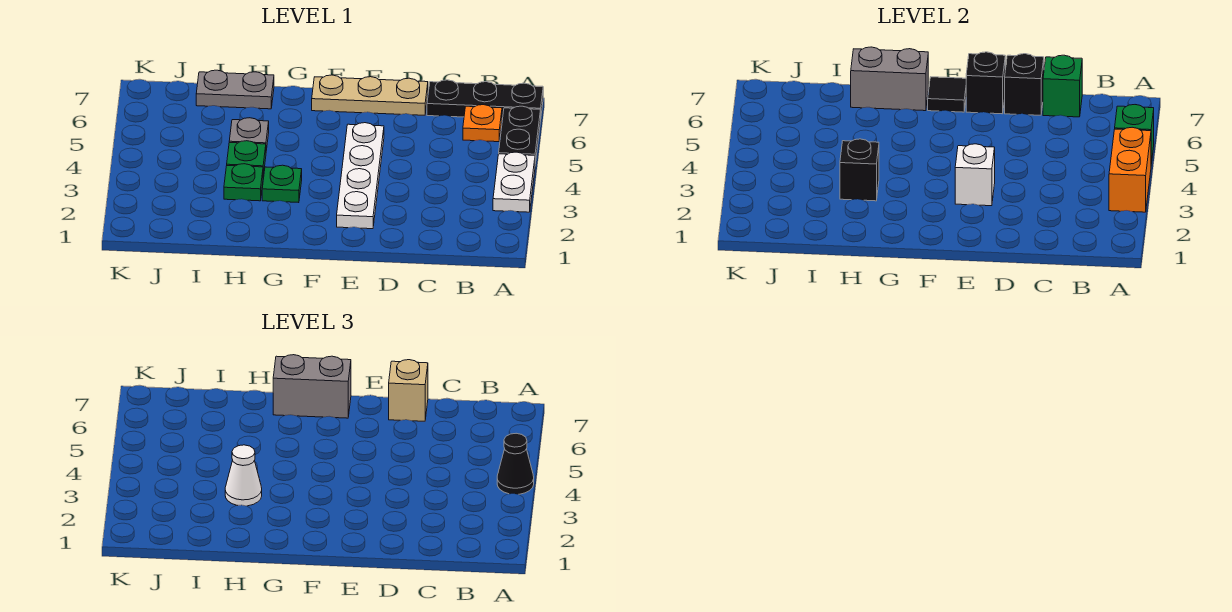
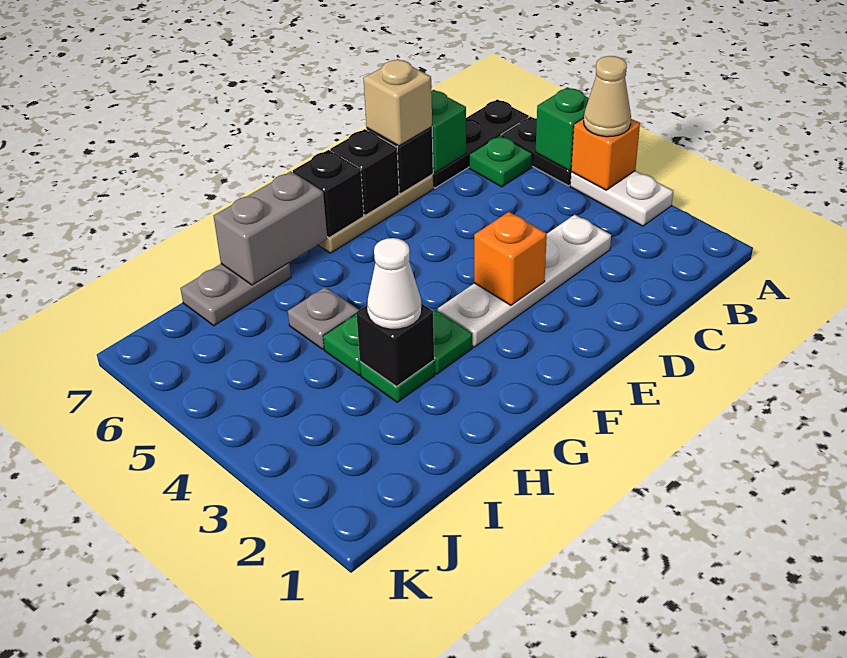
orange 1x2 brick [1109,127,1151,212] -> orange 1x1 brick [571,118,640,190]
black 1x1 cone [497,433,534,494] -> tan 1x1 cone [584,56,631,137]
orange 1x1 plate [463,105,502,142] -> green 1x1 plate [469,136,532,187]
white 1x4 plate [337,123,384,229] -> white 1x4 plate turned to [438,215,611,347]
white 1x1 brick [955,144,995,206] -> orange 1x1 brick [474,212,547,305]
black 1x1 tile [928,77,966,112] -> black 1x1 brick [293,150,364,238]
grey 1x2 brick [273,355,351,418] -> none

